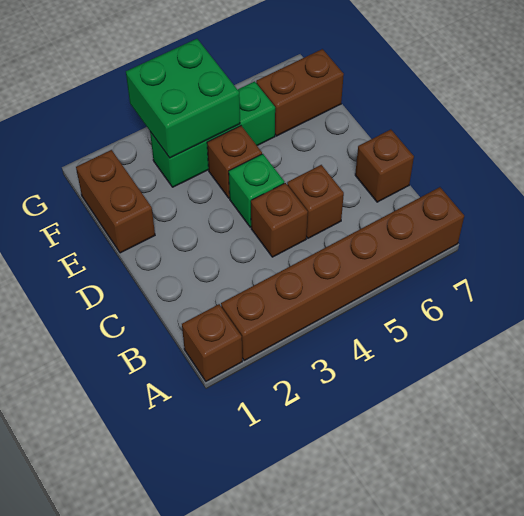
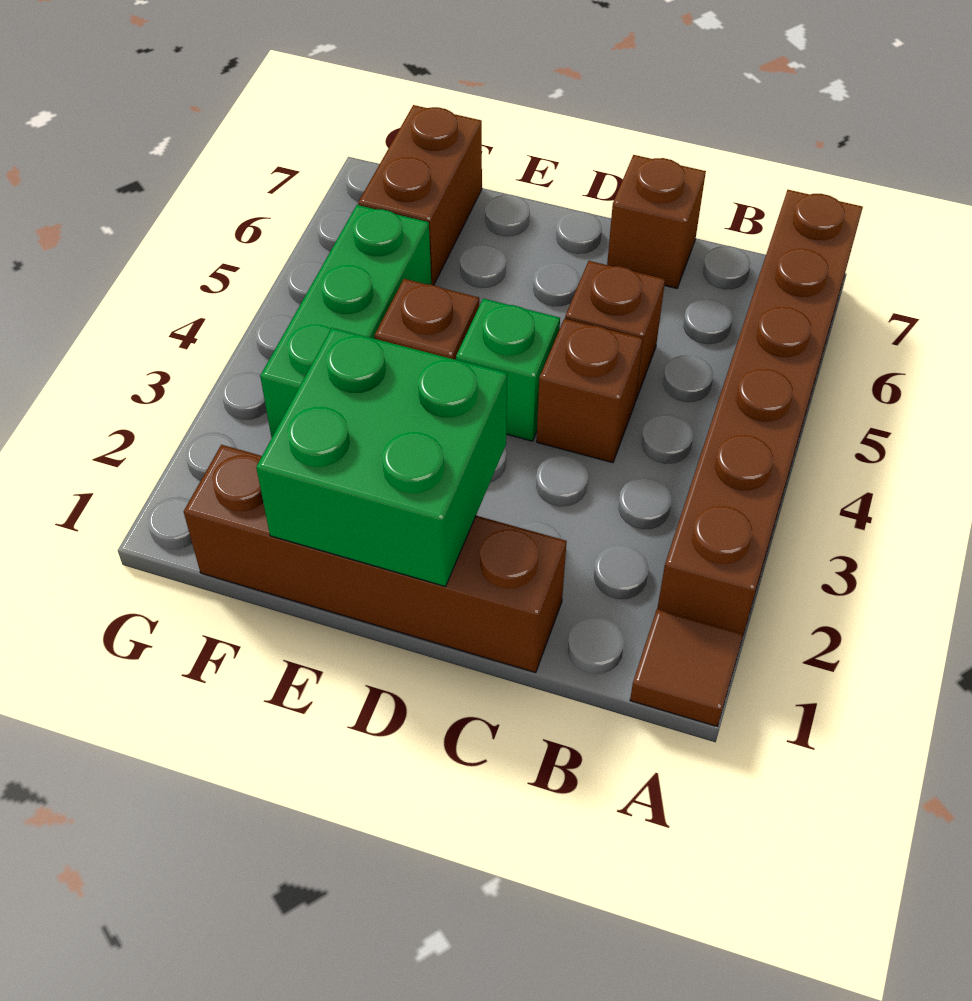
brown 1x1 brick [182,304,242,381] -> brown 1x1 tile [630,609,743,726]
brown 1x2 brick [76,150,155,253] -> brown 1x4 brick [184,445,567,673]
green 2x2 brick [126,39,240,158] -> green 2x2 brick moved to [256,328,507,587]

